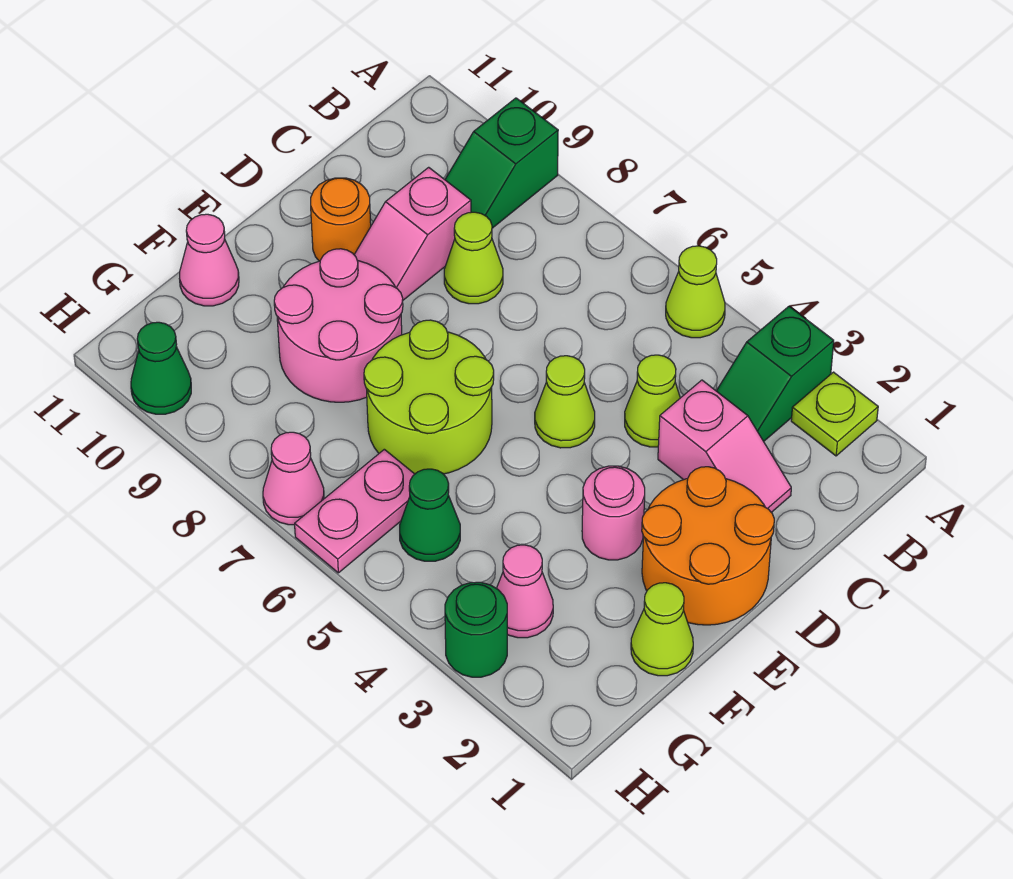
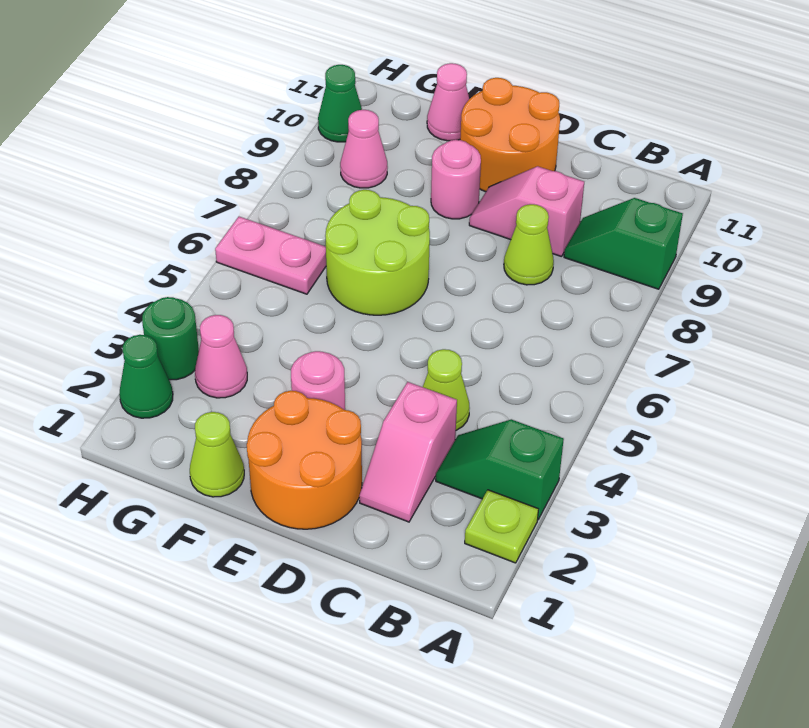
lime 1x1 cone [666,246,725,338] -> none
lime 1x1 cone [535,356,595,448] -> none
orange 1x1 round brick [311,178,371,261] -> orange 2x2 round brick [460,78,560,192]
pink 2x2 round brick [274,249,403,402] -> pink 1x1 round brick [431,140,481,219]
green 1x1 cone [400,469,460,561] -> green 1x1 cone moved to [119,335,173,418]
pink 1x1 cone [263,432,324,525] -> pink 1x1 cone moved to [340,110,388,188]

